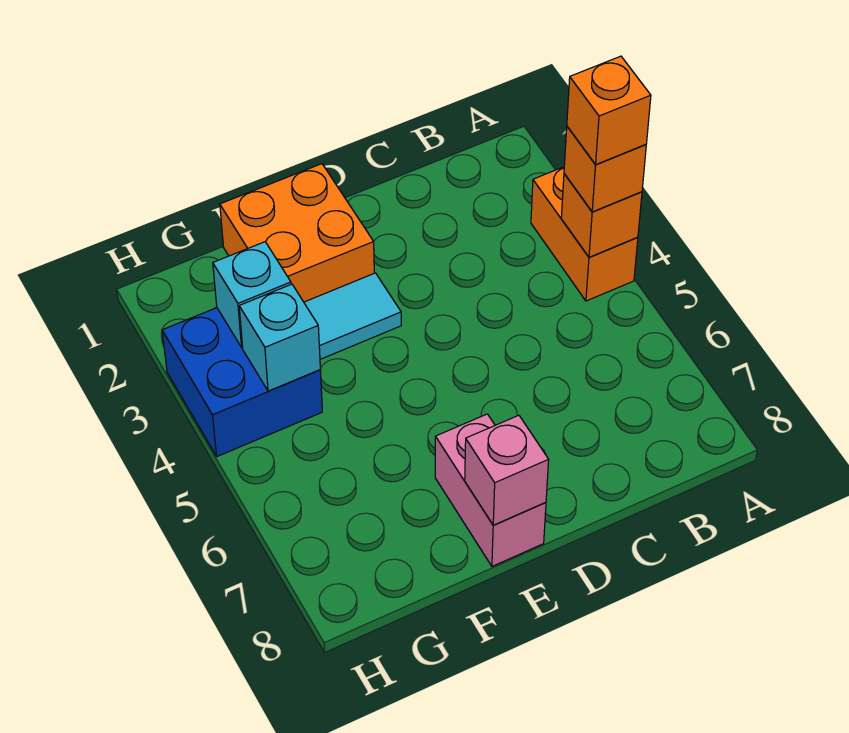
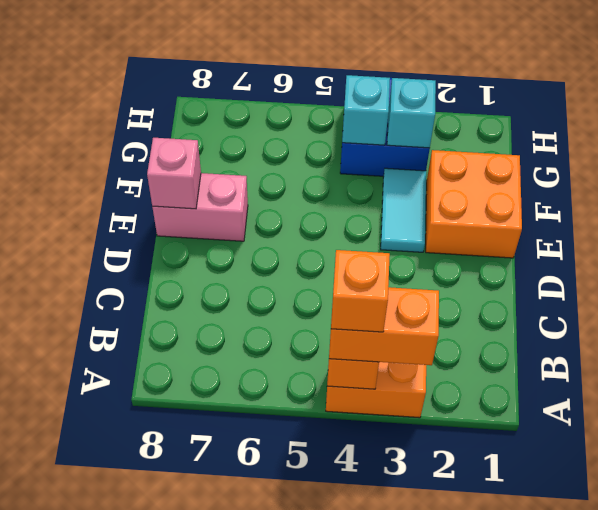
orange 1x1 brick [564,126,646,212] -> orange 1x2 brick [329,287,439,365]

